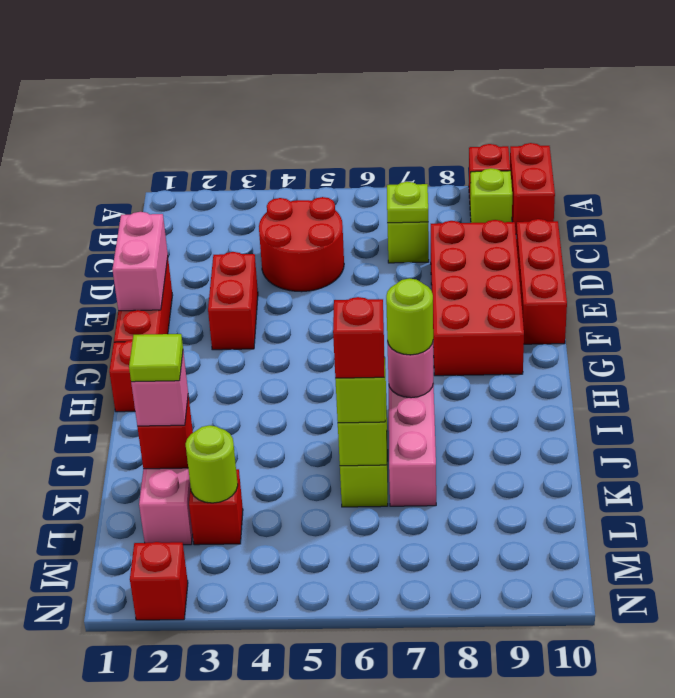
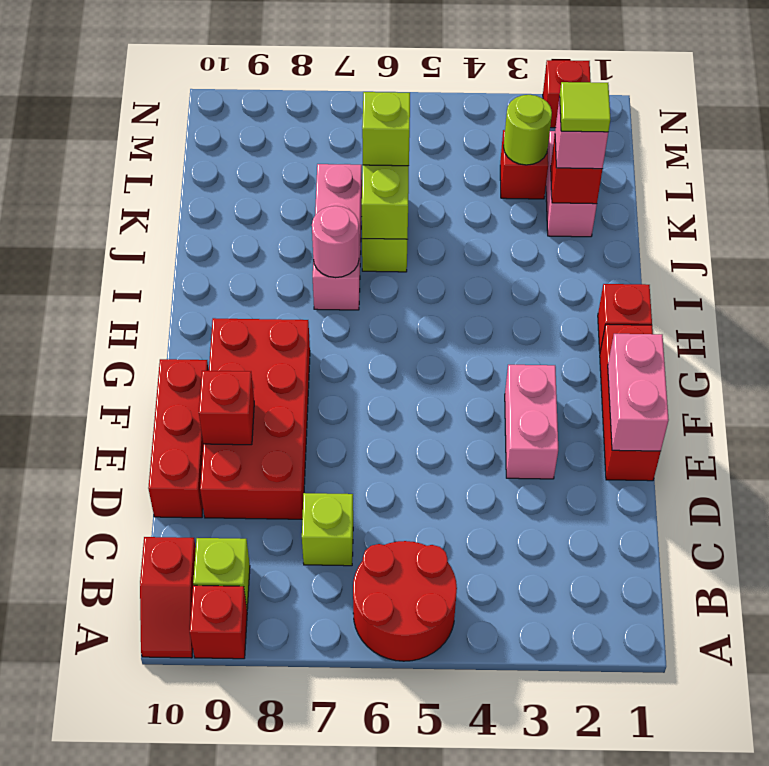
red 1x2 brick [510,143,555,233] -> red 1x2 slope [140,537,196,658]
red 2x2 round brick [259,197,344,292] -> red 2x2 round brick moved to [353,541,457,661]
lime 1x1 plate [387,182,428,223] -> none
red 1x2 brick [208,252,258,350] -> pink 1x2 brick [505,365,558,479]
lime 1x1 round brick [386,278,433,355] -> none
red 1x1 brick [333,297,384,378] -> red 1x1 brick moved to [199,371,254,445]

